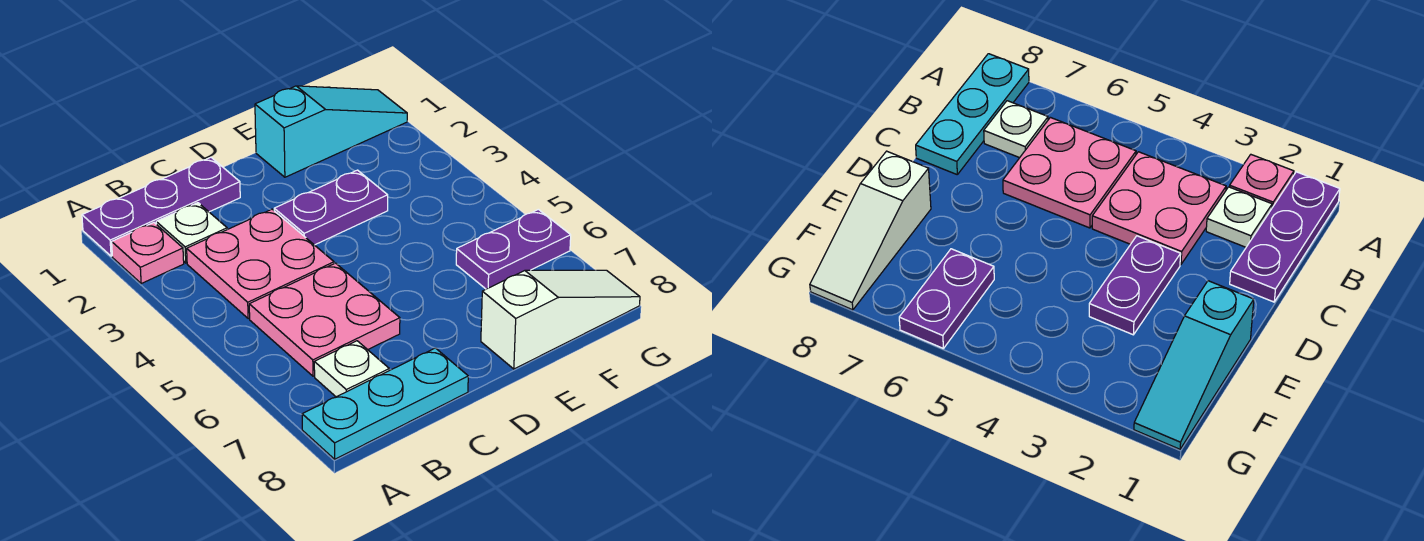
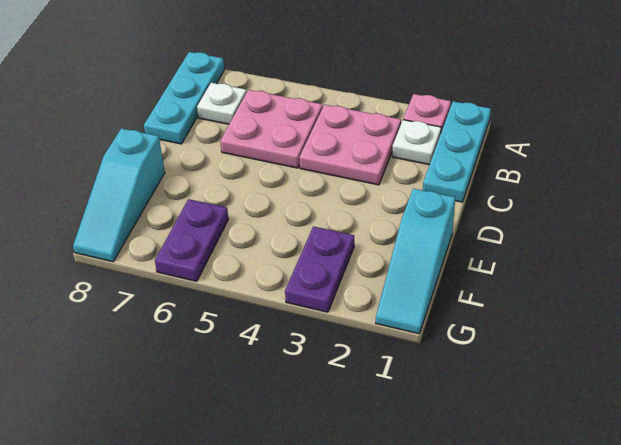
purple 1x3 plate [82,157,240,256] -> cyan 1x3 plate [423,101,491,202]
purple 1x2 plate [274,170,388,245] -> purple 1x2 plate moved to [285,226,354,312]
white 1x3 slope [481,270,640,369] -> cyan 1x3 slope [73,128,165,262]

